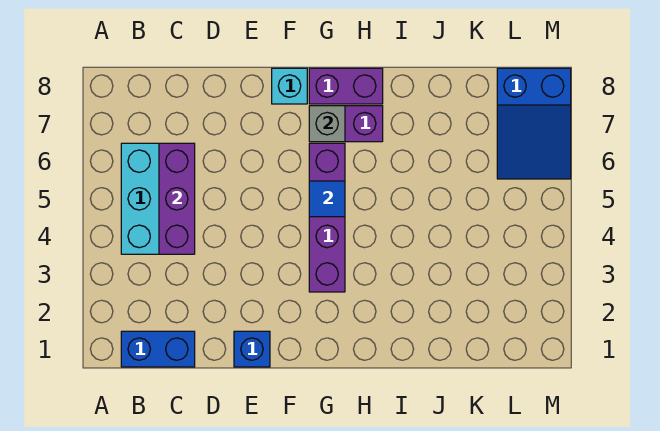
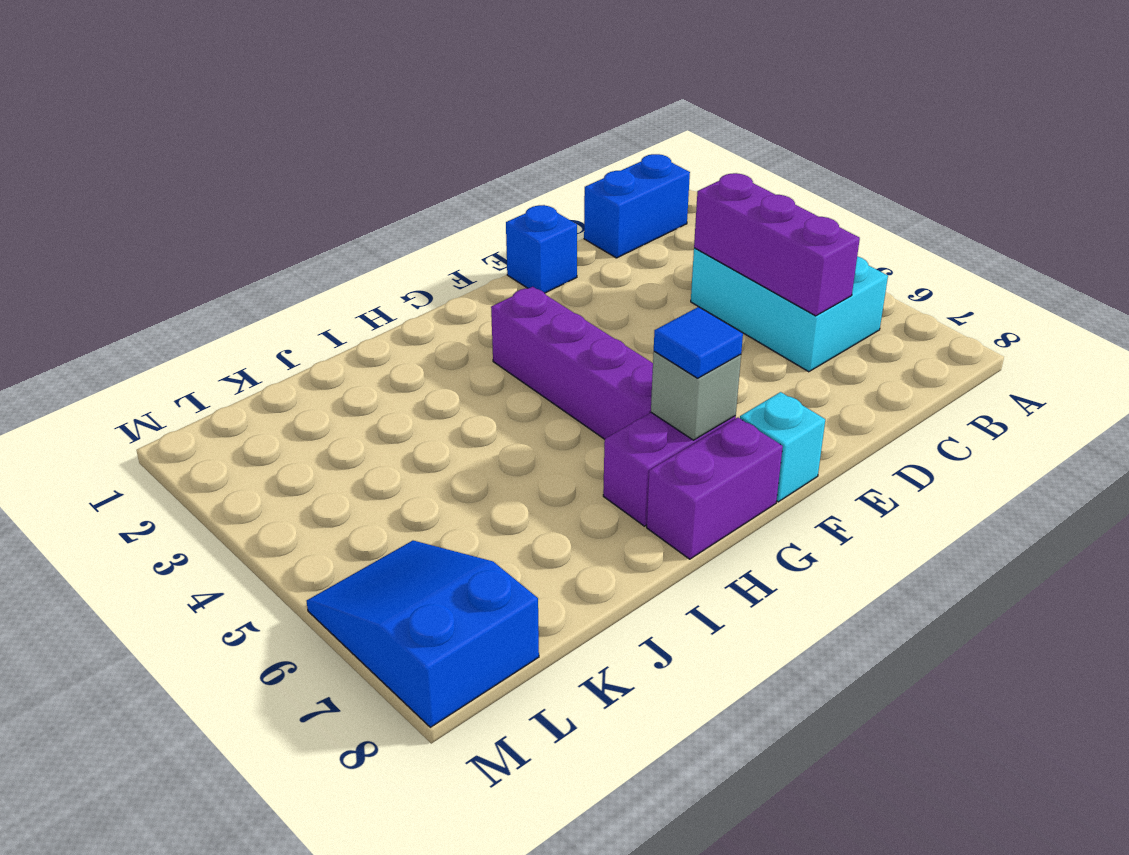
blue 1x1 tile [309,181,345,217] -> blue 1x1 tile moved to [654,307,743,378]

